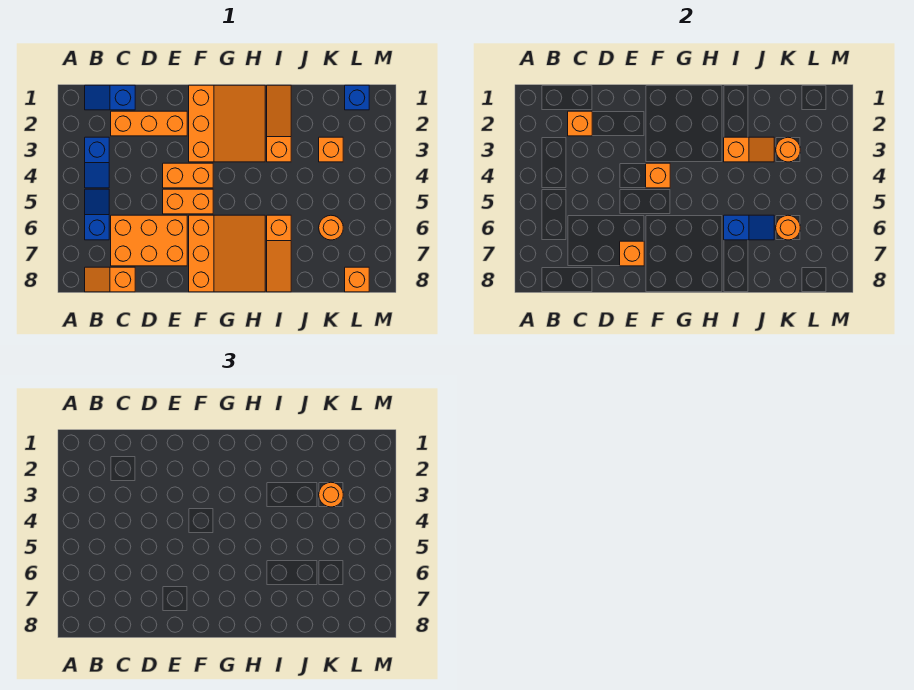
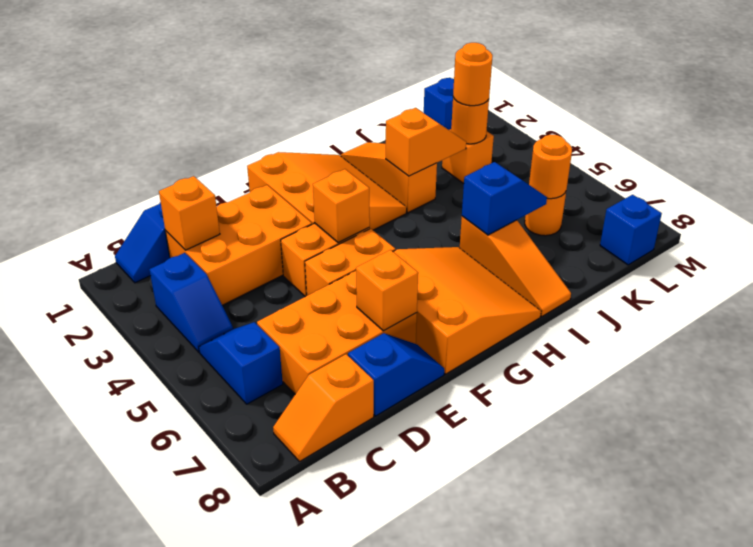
orange 1x3 brick [111,111,187,136] -> orange 2x3 brick [165,185,312,305]
none -> blue 1x2 slope [348,333,444,416]
orange 1x1 brick [345,267,369,292] -> blue 1x1 brick [600,195,662,265]

